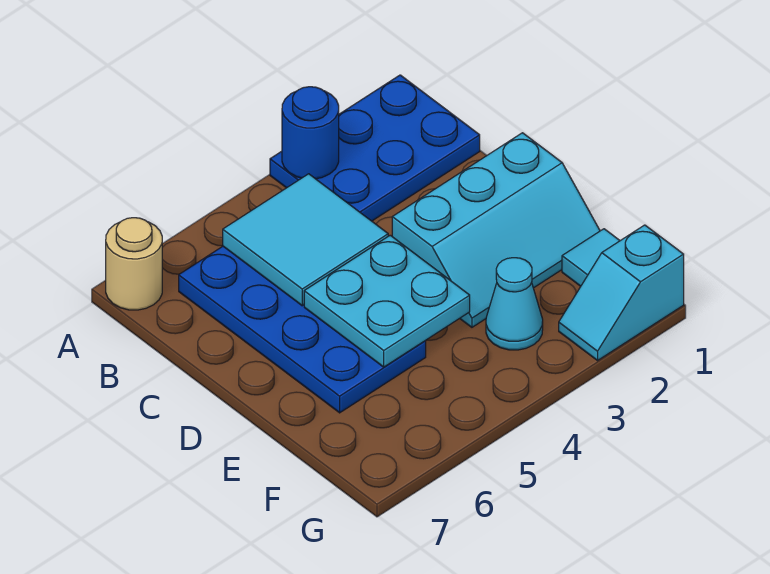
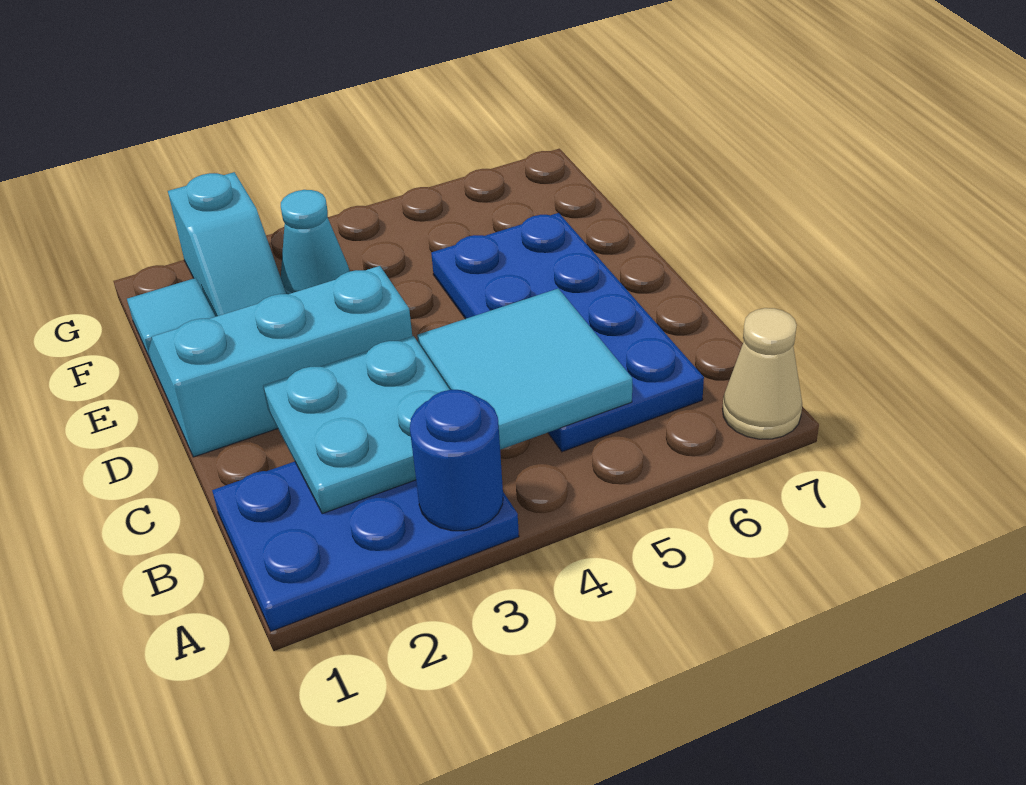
tan 1x1 round brick [106,218,162,310] -> tan 1x1 cone [722,308,802,439]
cyan 2x2 plate [304,235,470,367] -> cyan 2x2 plate moved to [263,336,450,514]
cyan 1x2 slope [559,225,684,361] -> cyan 1x2 slope turned to [168,172,286,317]

